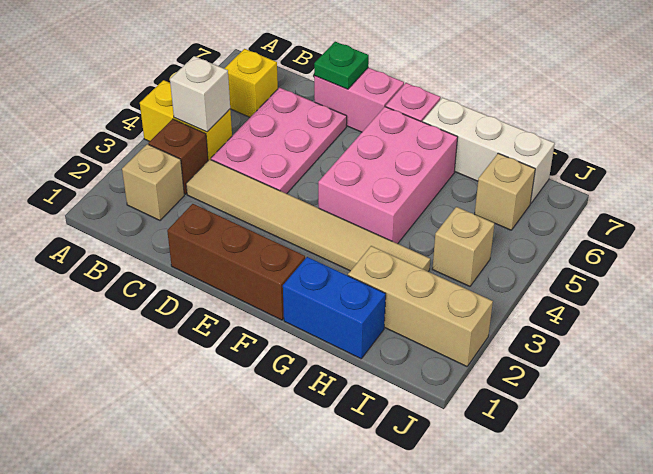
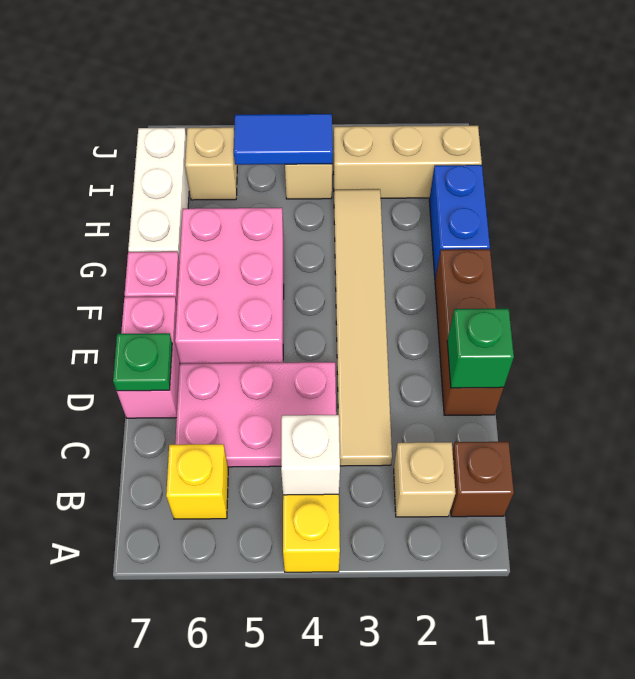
brown 1x1 brick [148,119,208,194] -> brown 1x1 brick moved to [451,442,514,517]
none -> green 1x1 brick [447,309,514,388]
pink 2x3 brick [318,107,458,244] -> pink 2x3 brick turned to [175,208,284,364]
tan 1x3 brick [348,246,493,366] -> tan 1x3 brick turned to [333,126,482,198]
none -> blue 1x2 tile [234,114,333,165]

